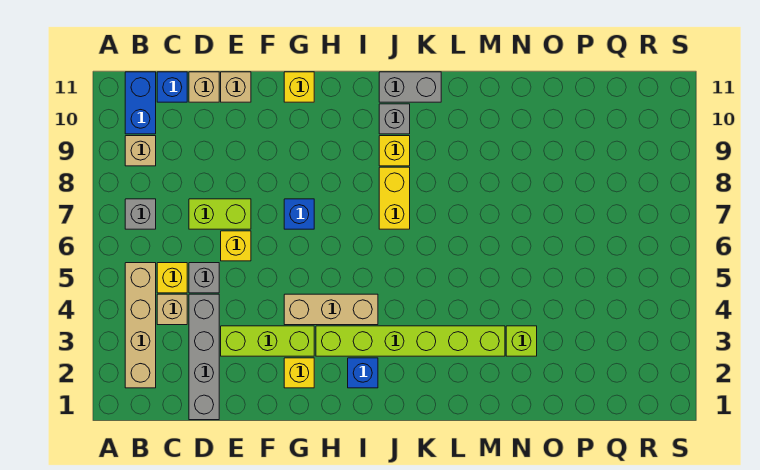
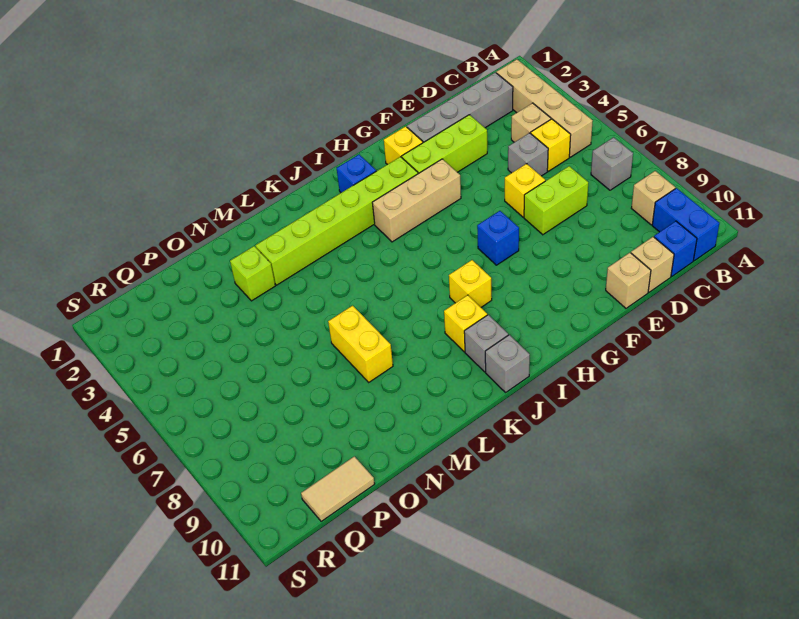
grey 1x4 brick [189,294,219,420] -> grey 1x4 brick turned to [407,72,513,143]
yellow 1x1 brick [284,72,314,102] -> yellow 1x1 brick moved to [449,260,492,307]
yellow 1x2 brick [379,167,410,229] -> yellow 1x2 brick moved to [328,306,393,382]
grey 1x2 brick [379,72,441,102] -> grey 1x1 brick [485,335,530,392]
none -> tan 1x2 tile [301,456,375,522]

